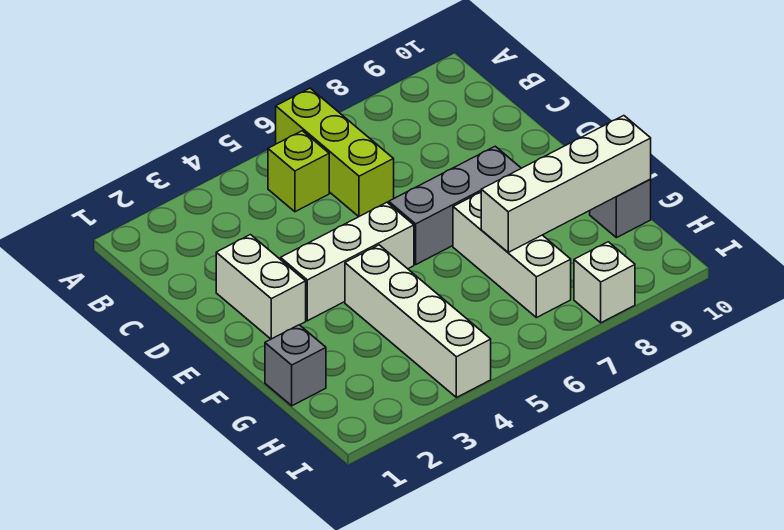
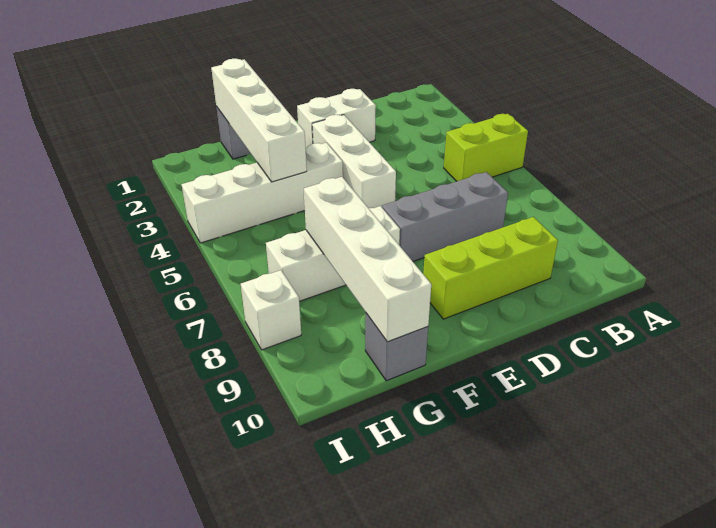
lime 1x3 brick [276,88,394,217] -> lime 1x3 brick moved to [423,217,558,319]
lime 1x1 brick [268,131,329,212] -> lime 1x2 brick [444,114,528,181]
grey 1x3 brick [389,146,521,264] -> grey 1x3 brick turned to [382,172,508,261]
none -> white 1x4 brick [211,59,307,182]

